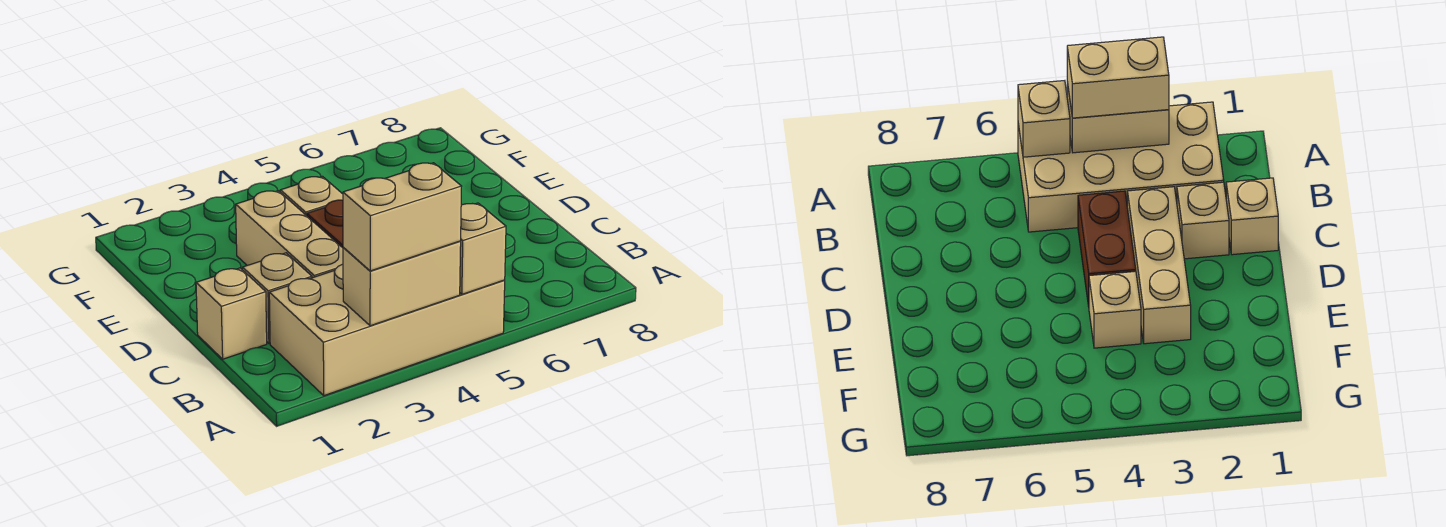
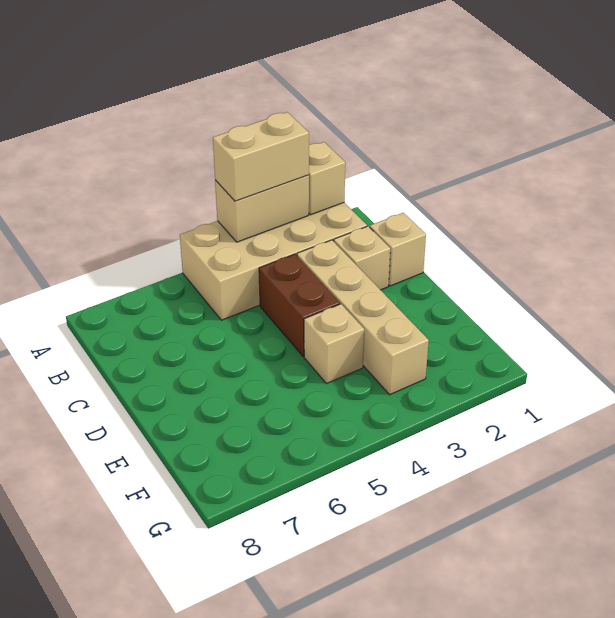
tan 1x1 brick [460,203,506,294] -> tan 1x1 brick moved to [309,142,345,215]
tan 1x3 brick [236,191,343,278] -> tan 1x4 brick [297,240,429,395]

